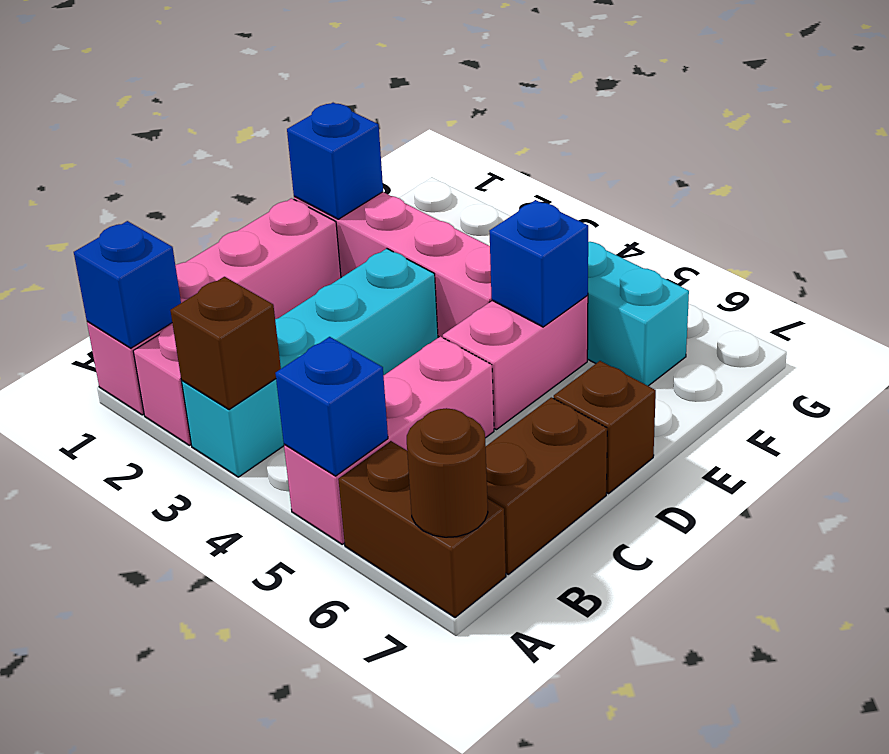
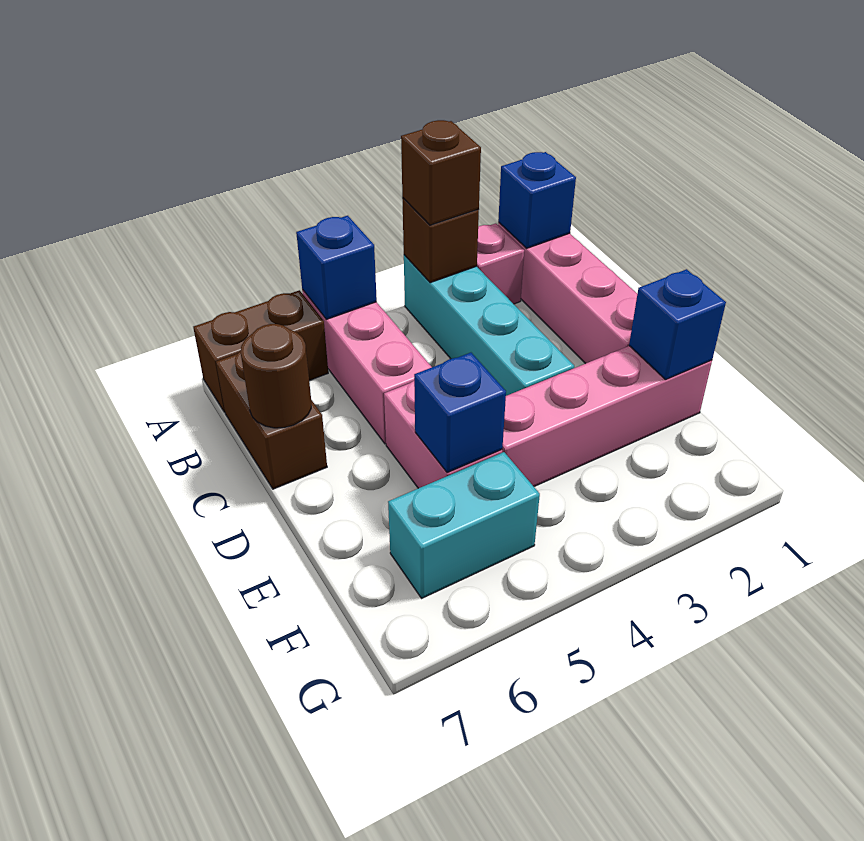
brown 1x1 round brick [407,408,488,537] -> brown 1x1 round brick moved to [241,324,311,428]
brown 1x1 brick [554,361,656,494] -> brown 1x1 brick moved to [401,120,481,225]

